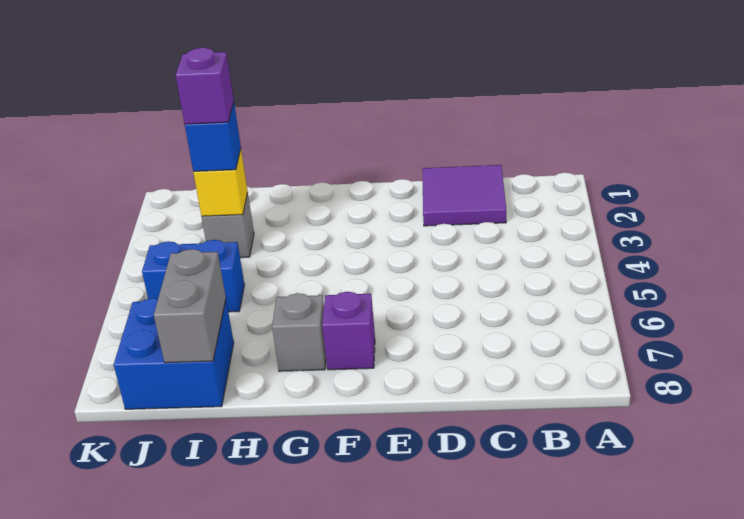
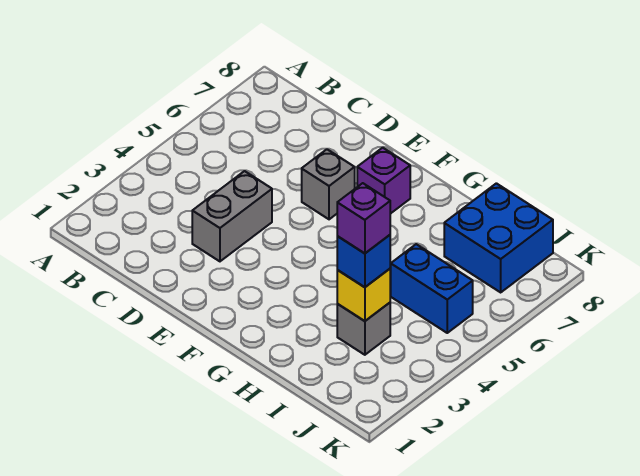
purple 2x2 tile [423,165,506,226] -> none
grey 1x1 brick [272,293,326,371] -> grey 1x1 brick moved to [302,149,355,219]
grey 1x2 brick [154,249,226,363] -> grey 1x2 brick moved to [192,171,272,261]

